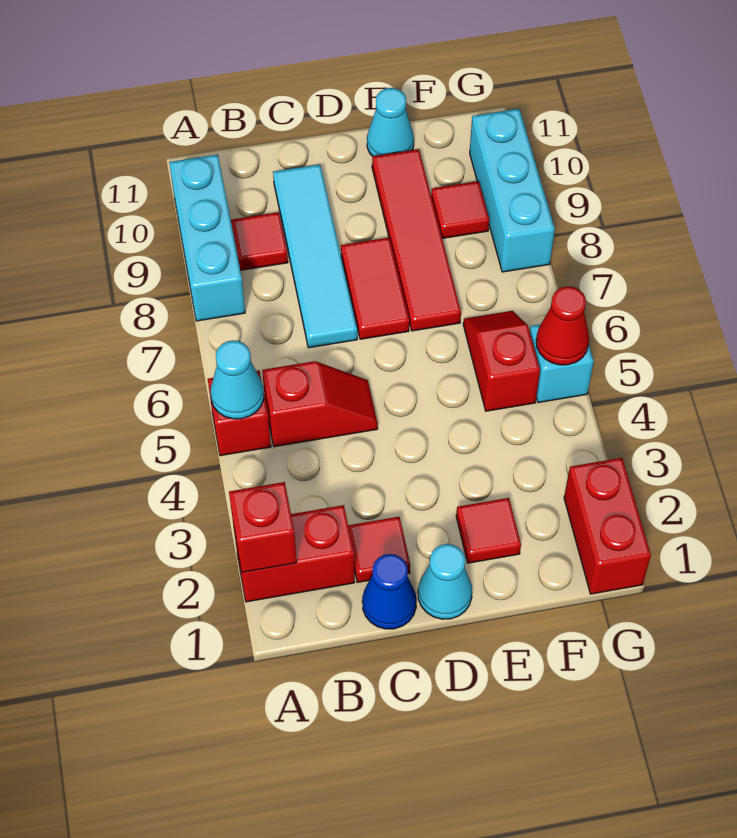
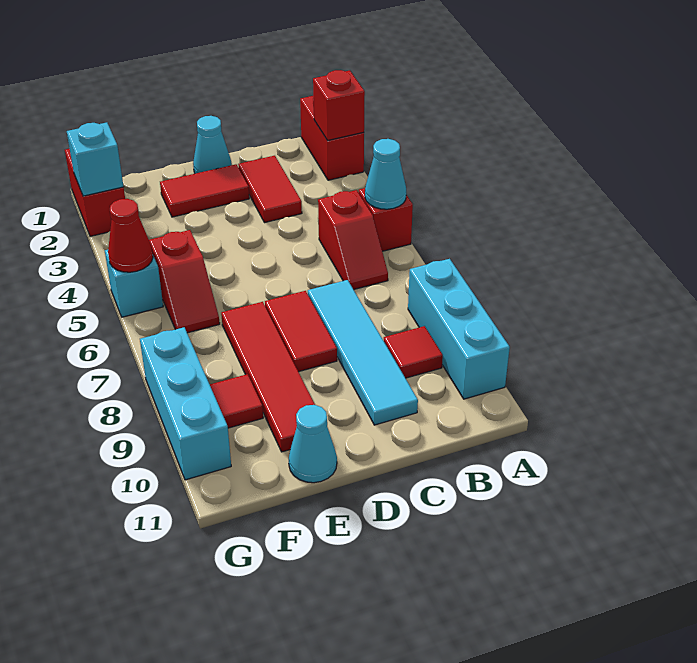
red 1x2 brick [234,505,355,602] -> red 1x2 brick turned to [300,96,364,180]
red 1x2 slope [262,361,378,447] -> red 1x2 slope turned to [318,190,388,290]
blue 1x1 cone [362,554,416,629] -> none
red 1x1 tile [348,517,410,582] -> red 1x2 tile [238,156,302,223]
red 1x1 tile [456,498,521,563] -> red 1x2 tile [160,164,249,217]
none -> cyan 1x1 brick [67,122,123,196]

